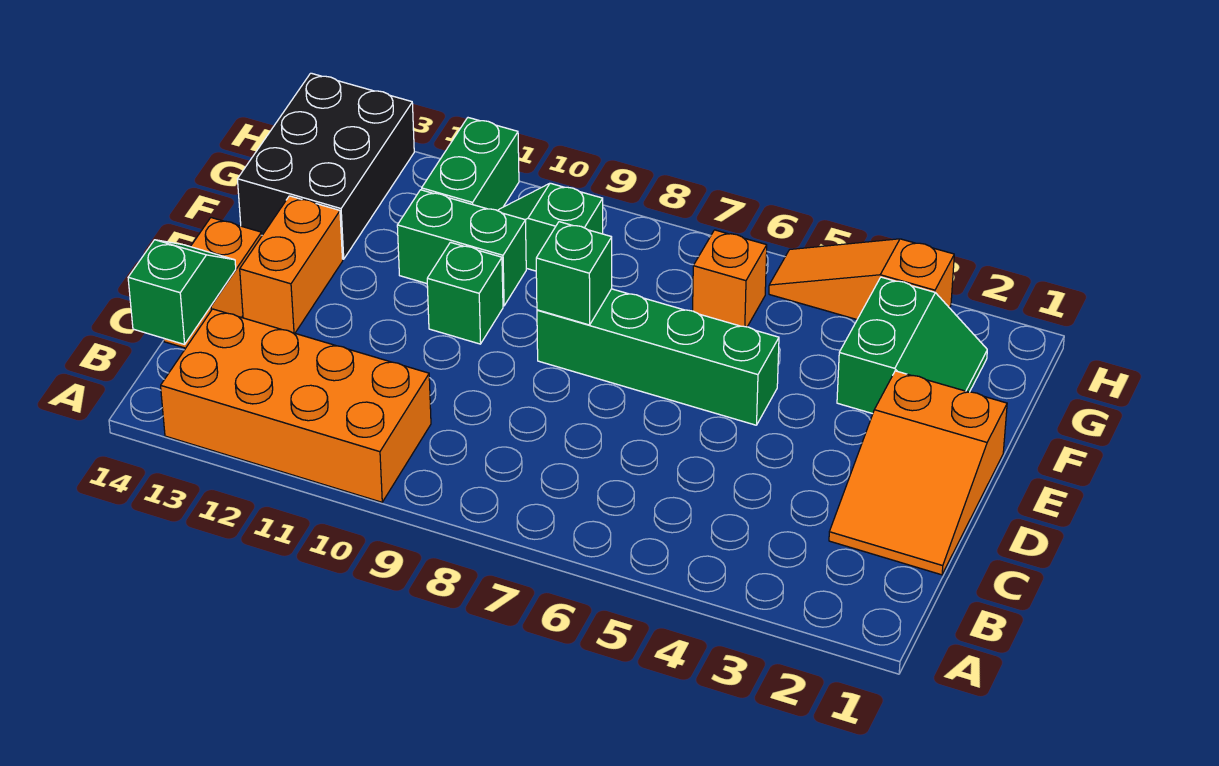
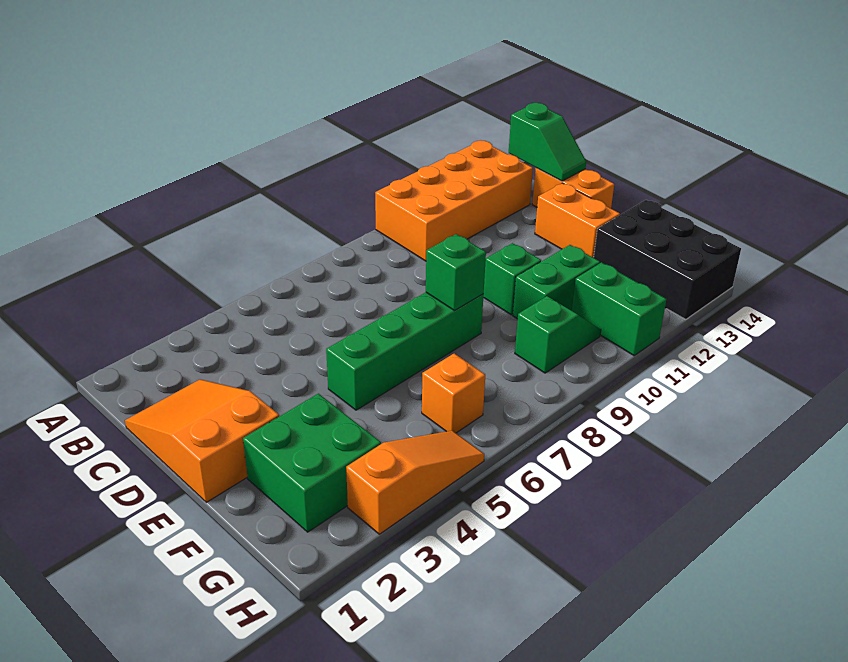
green 2x2 slope [837,277,987,414] -> green 2x2 brick [243,394,381,532]

